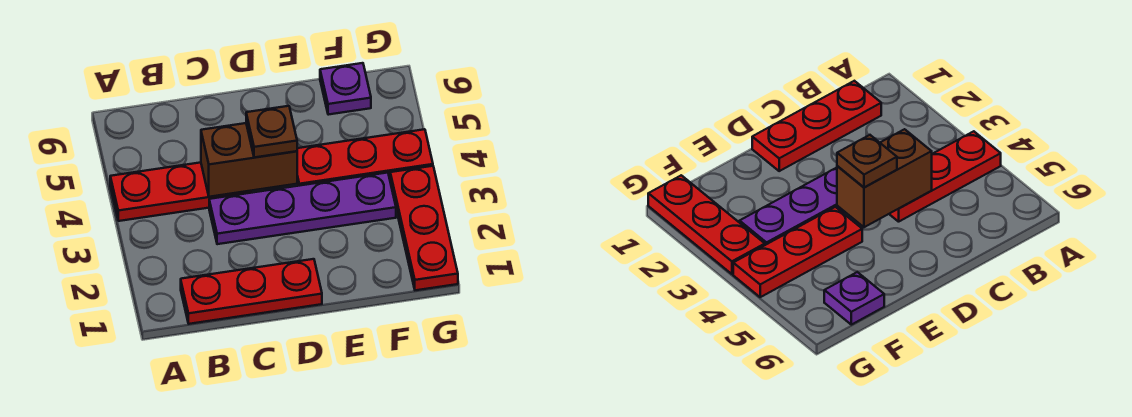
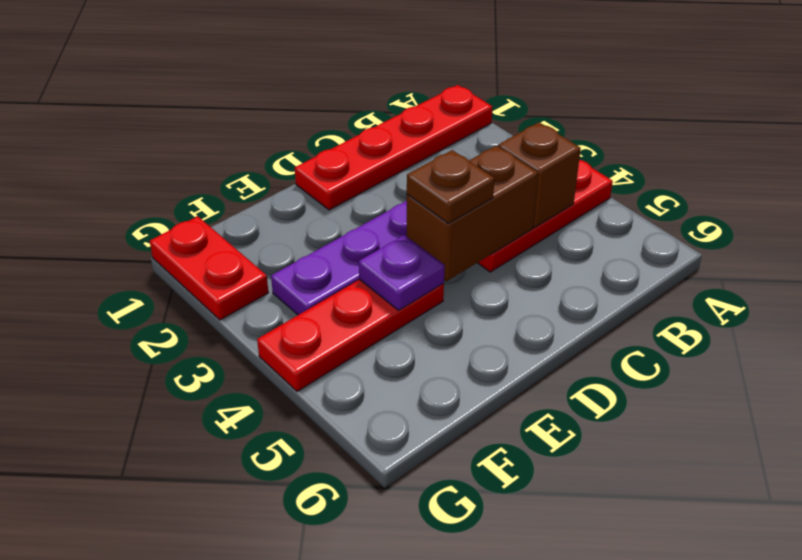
red 1x3 plate [181,259,322,324] -> red 1x4 plate [295,85,492,210]
none -> brown 1x1 brick [498,122,581,228]
purple 1x1 plate [320,63,371,115] -> purple 1x1 plate moved to [359,235,445,310]
red 1x3 plate [390,166,458,290] -> red 1x2 plate [150,216,268,320]

